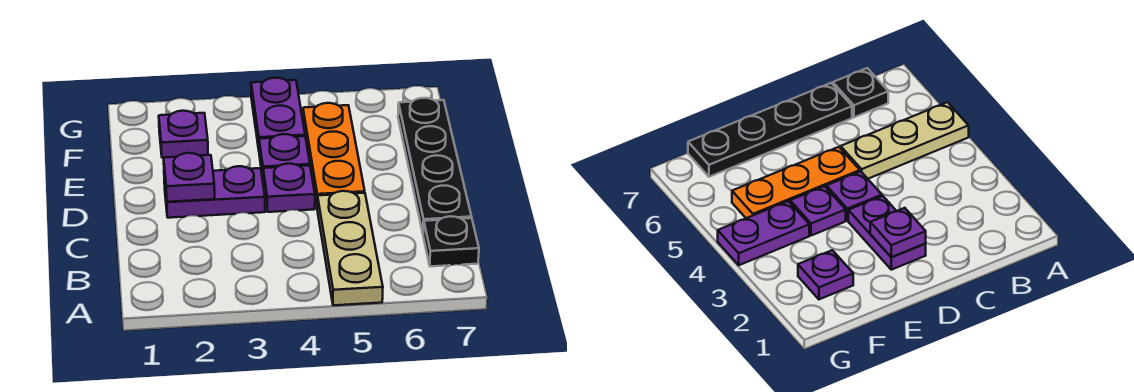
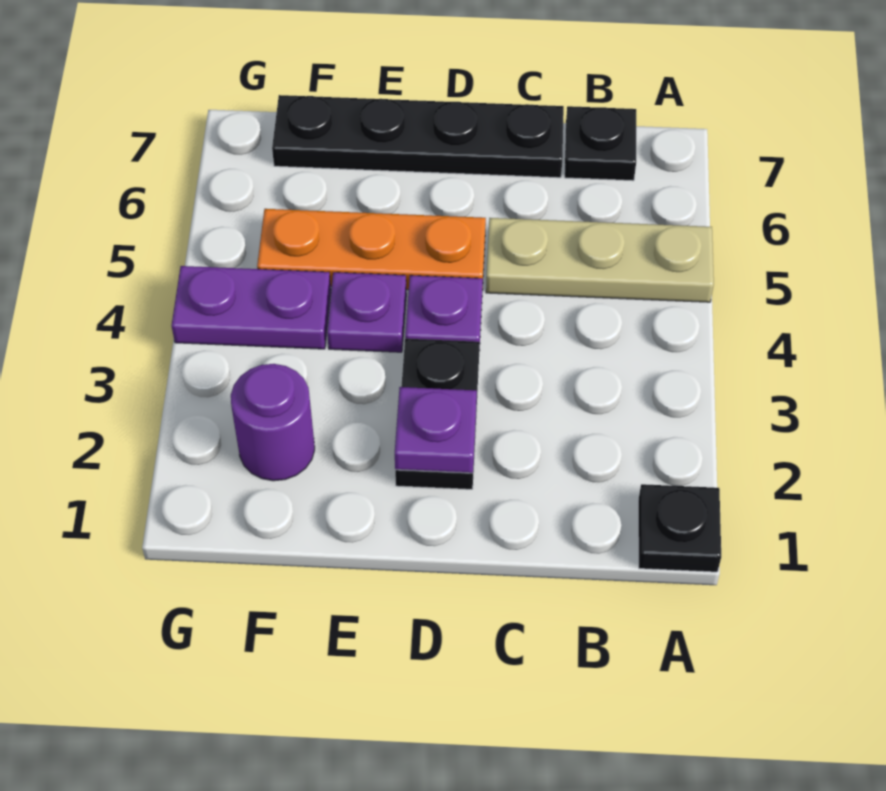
none -> black 1x1 plate [638,484,721,572]
purple 1x2 plate [164,166,265,218] -> black 1x2 plate [395,339,480,489]
purple 1x1 plate [159,111,208,158] -> purple 1x1 round brick [231,364,315,481]

